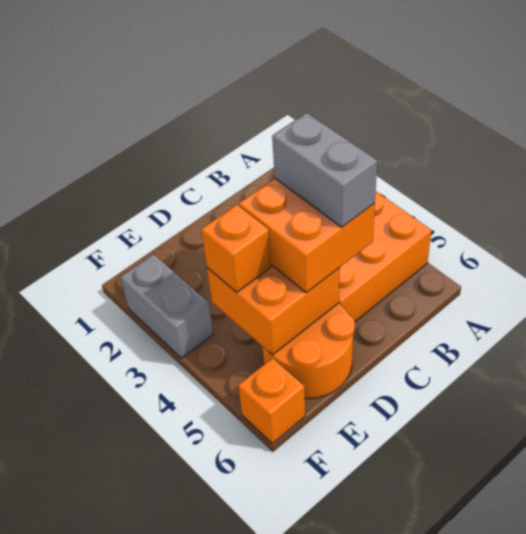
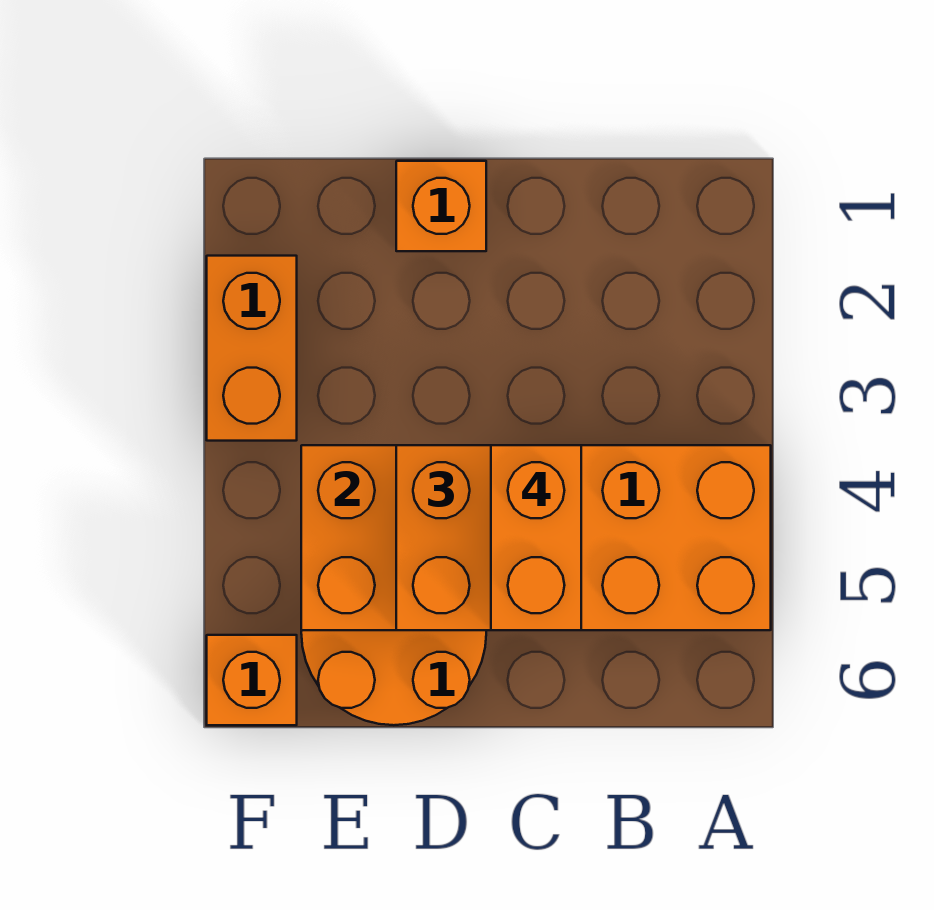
grey 1x2 brick [272,113,377,227] -> orange 1x2 brick [491,445,581,630]
orange 1x1 brick [201,205,271,292] -> orange 1x1 brick moved to [396,161,486,251]
grey 1x2 brick [120,254,214,358] -> orange 1x2 brick [207,256,297,441]

